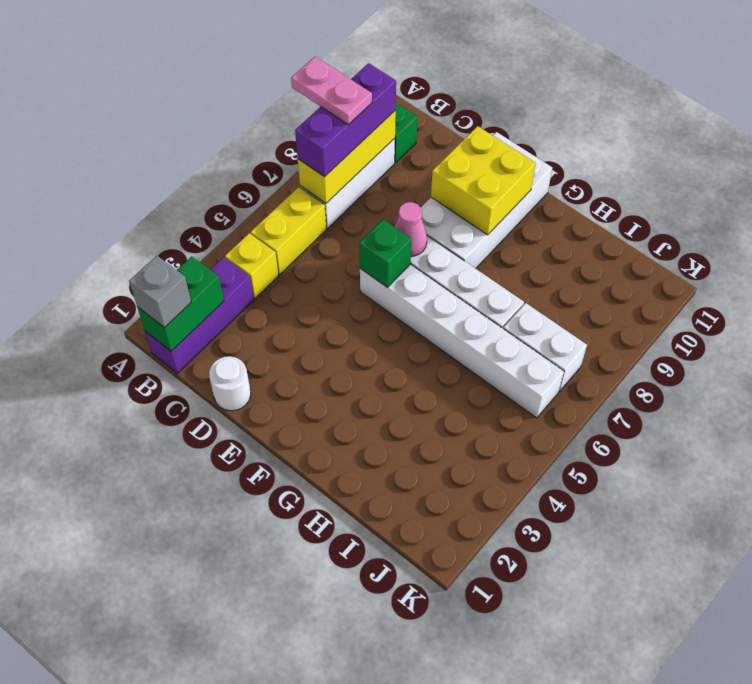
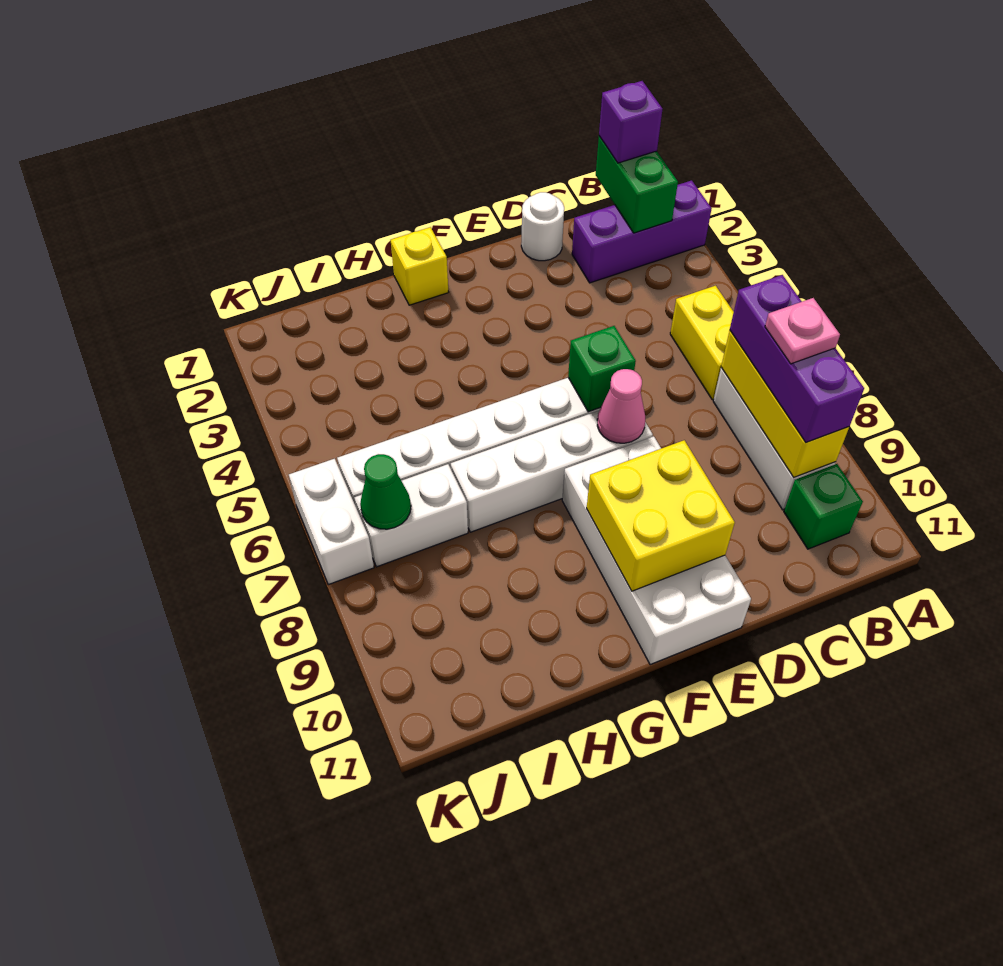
pink 1x2 plate [291,56,372,125] -> pink 1x1 plate [765,298,840,364]
purple 1x3 brick [145,257,254,373] -> purple 1x3 brick turned to [572,180,712,283]
grey 1x1 brick [129,256,191,328] -> purple 1x1 brick [599,81,662,163]
yellow 1x1 brick [225,233,278,298] -> yellow 1x1 brick moved to [391,227,448,305]
none -> green 1x1 cone [360,454,411,529]
none -> white 1x2 brick [289,459,374,585]

